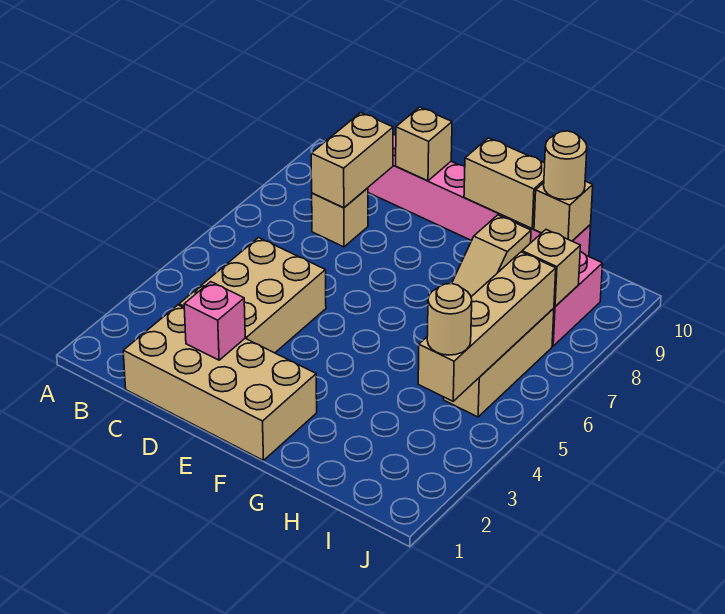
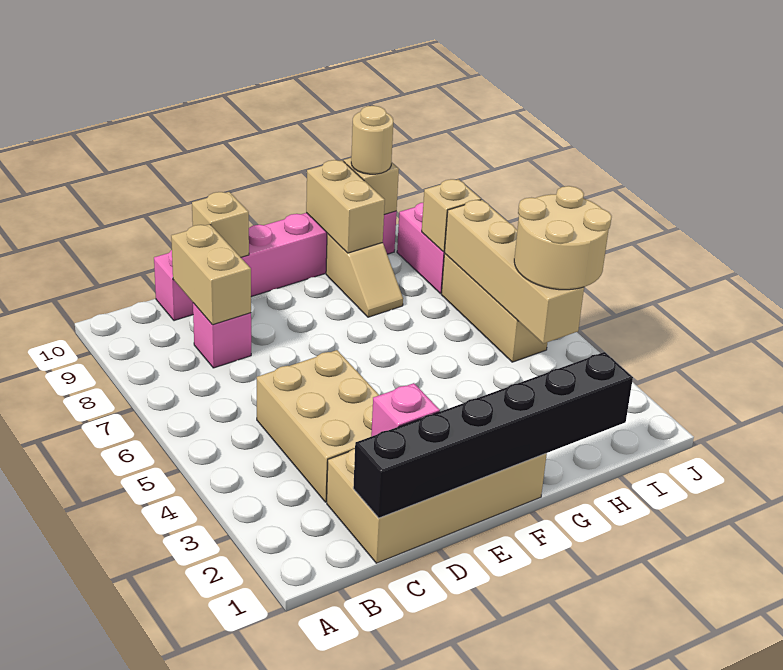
none -> black 1x6 brick [353,352,633,518]
tan 1x1 brick [312,188,368,247] -> pink 1x1 brick [193,303,251,368]
tan 1x2 brick [464,138,545,229] -> tan 1x2 brick turned to [306,160,385,253]
tan 1x1 round brick [427,284,472,355] -> tan 2x2 round brick [514,186,612,290]

